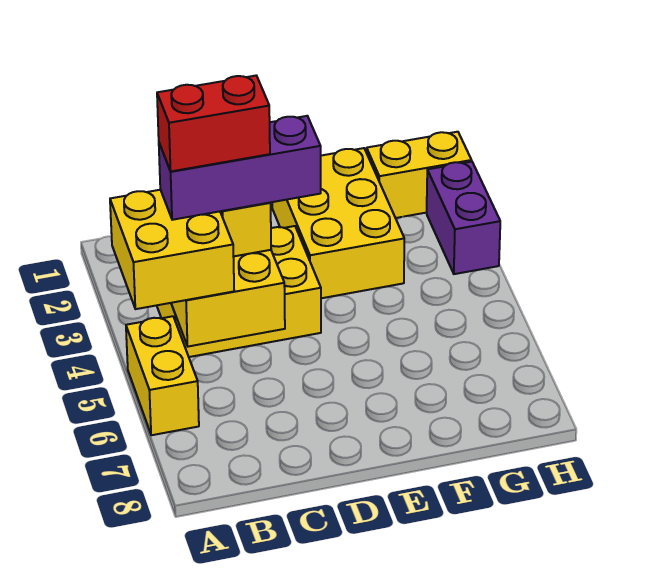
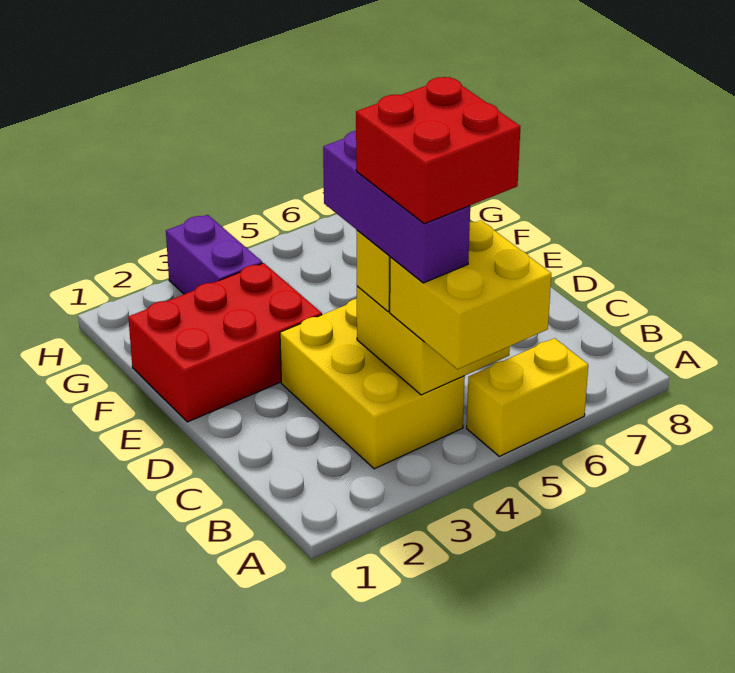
red 1x2 brick [157,76,270,171] -> red 2x2 brick [356,77,520,224]
yellow 2x3 brick [272,148,404,298] -> red 2x3 brick [128,263,322,422]
yellow 1x2 brick [367,132,472,218] -> none
purple 1x2 brick [427,162,500,274] -> purple 1x2 brick turned to [166,215,262,294]

